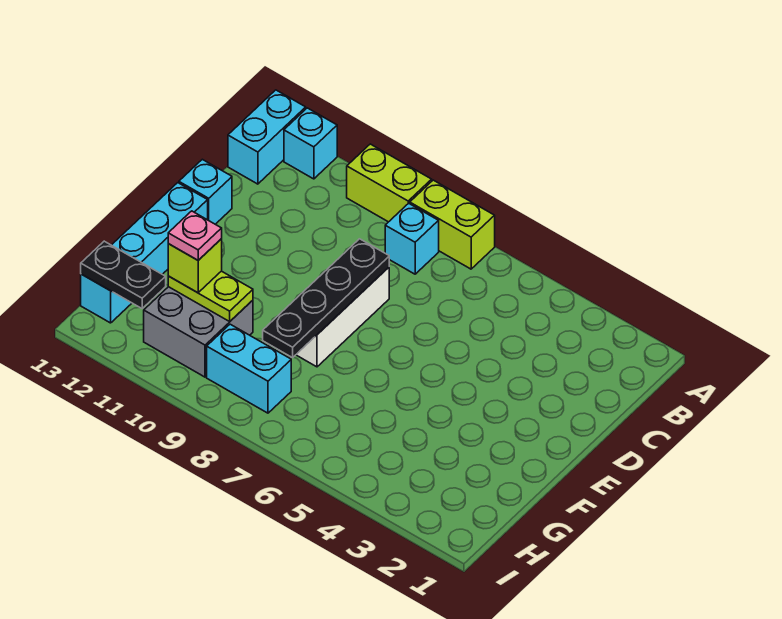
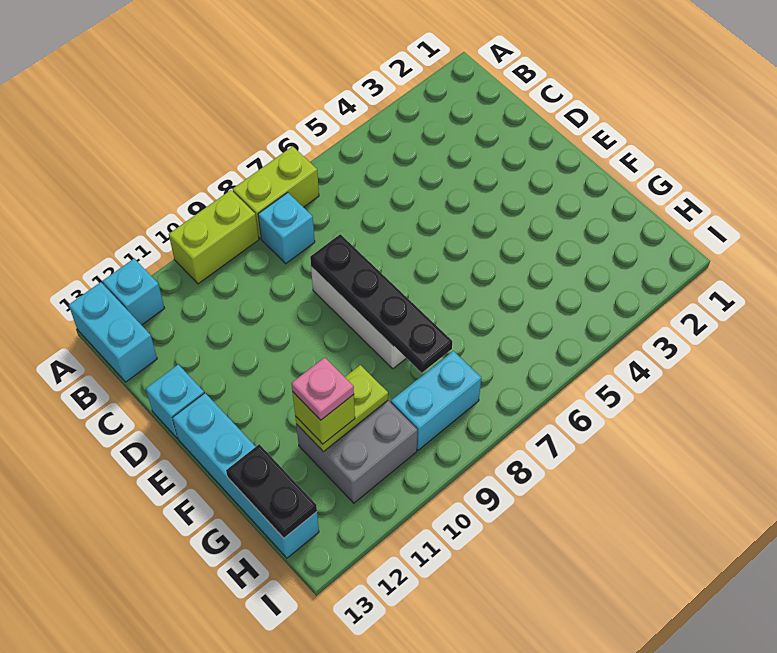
black 1x2 plate [81,241,166,308] -> black 1x2 plate turned to [226,444,317,538]

